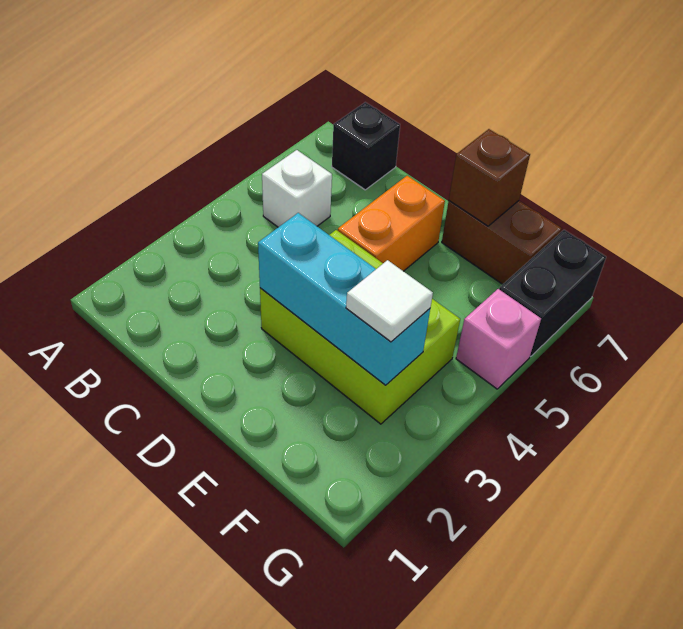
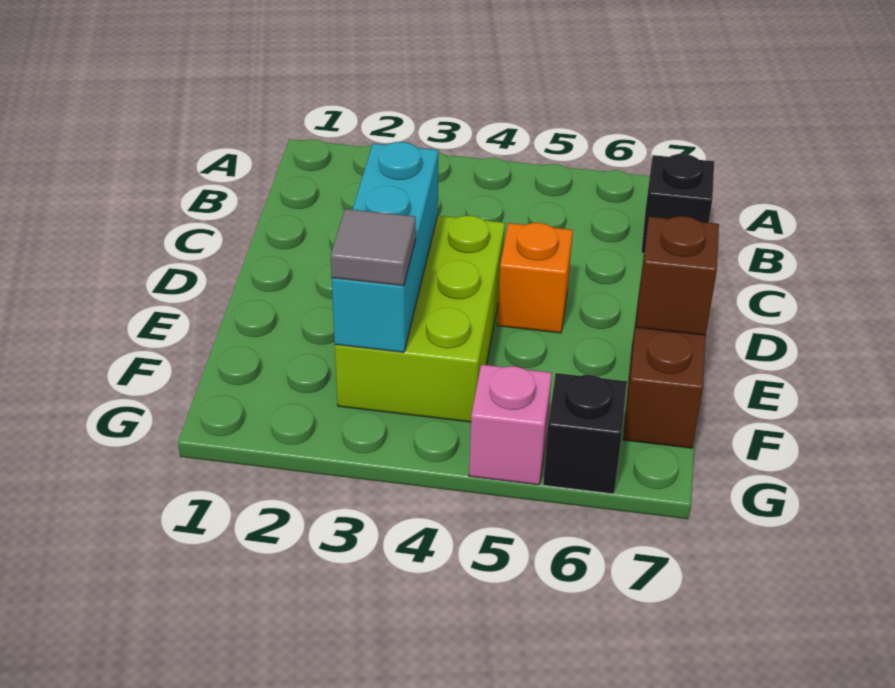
white 1x1 brick [262,150,332,227] -> none
orange 1x2 brick [338,176,445,271] -> orange 1x1 brick [497,223,573,333]
white 1x1 tile [346,260,433,342] -> grey 1x1 tile [330,209,416,286]
black 1x2 brick [499,230,606,357] -> black 1x1 brick [543,373,627,494]

